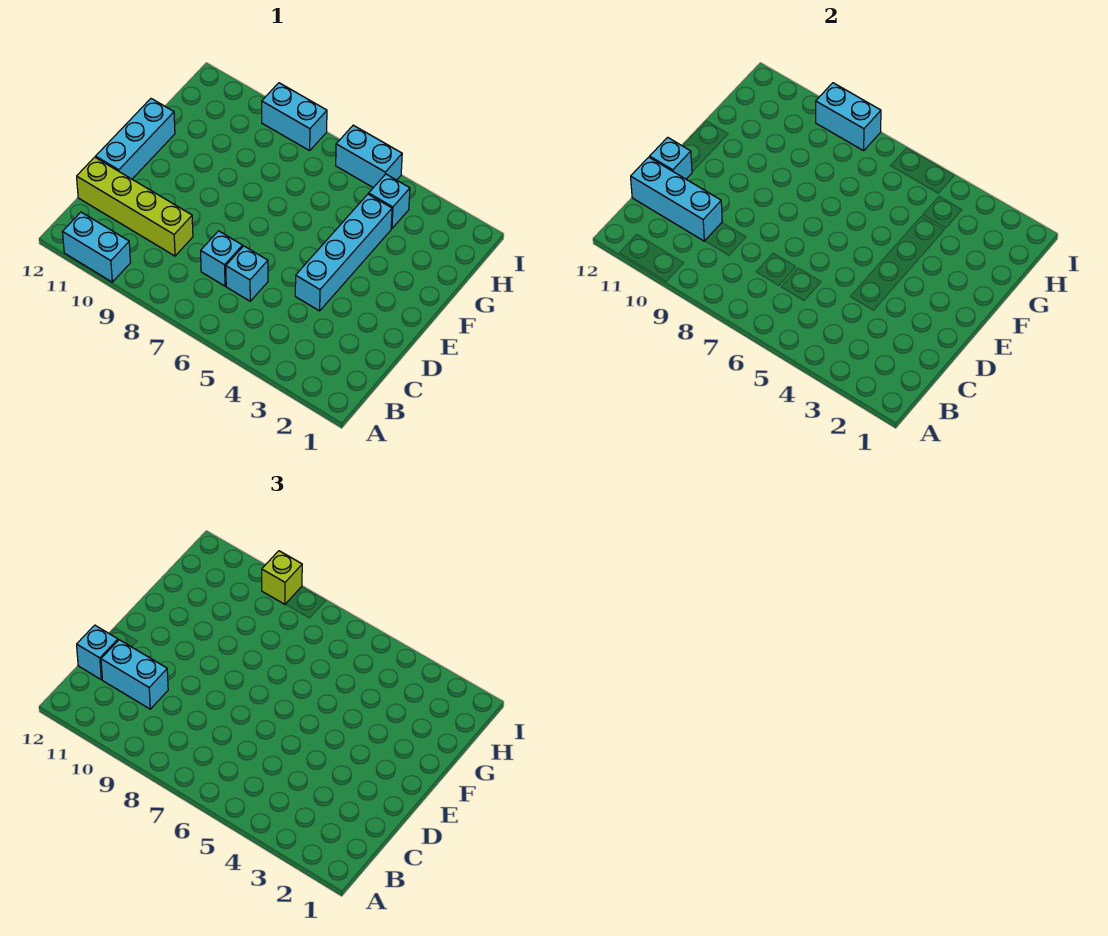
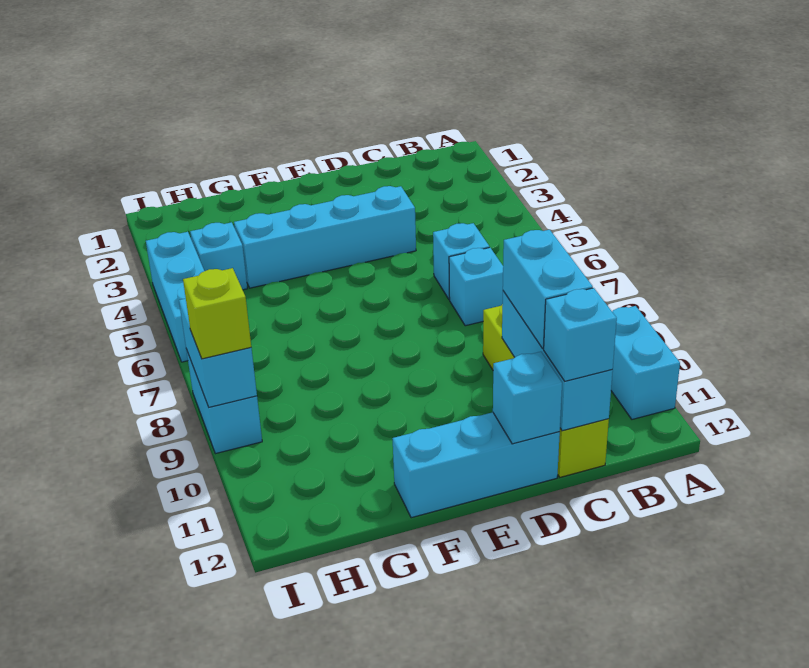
cyan 1x2 brick [336,125,402,188] -> cyan 1x3 brick [146,232,204,362]

